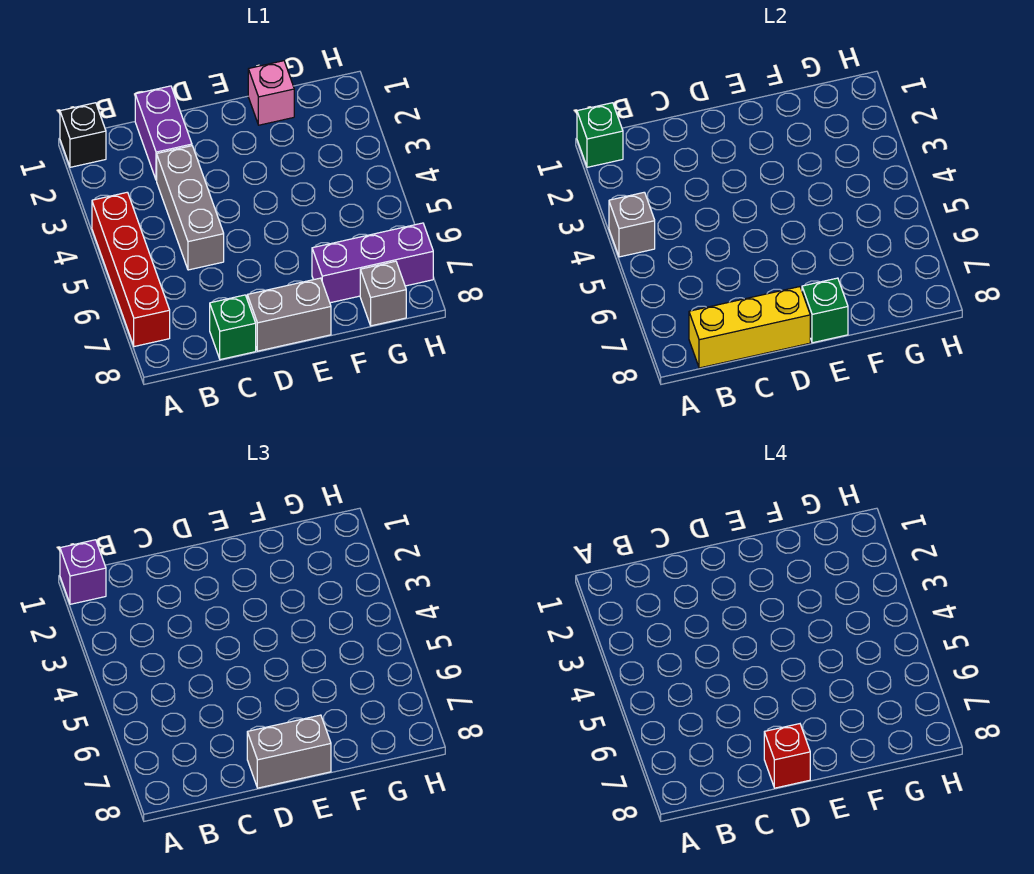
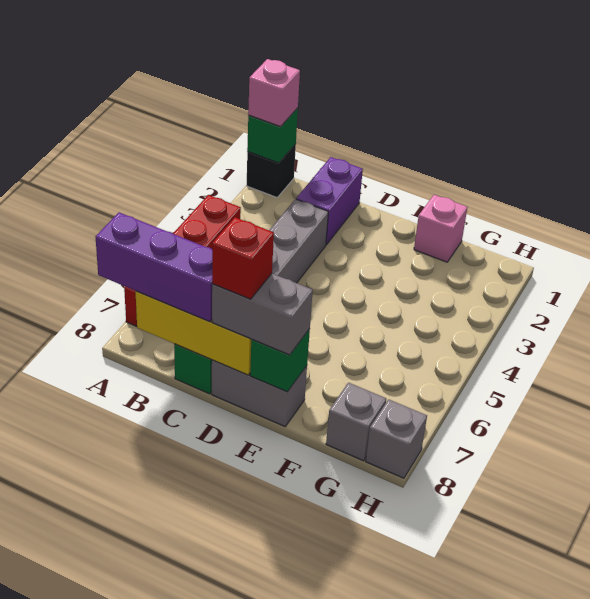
purple 1x1 brick [60,540,106,604] -> pink 1x1 brick [248,59,300,127]
grey 1x1 brick [609,192,655,257] -> grey 1x1 brick moved to [366,399,427,478]
purple 1x3 brick [312,223,433,303] -> purple 1x3 brick moved to [95,212,212,322]

